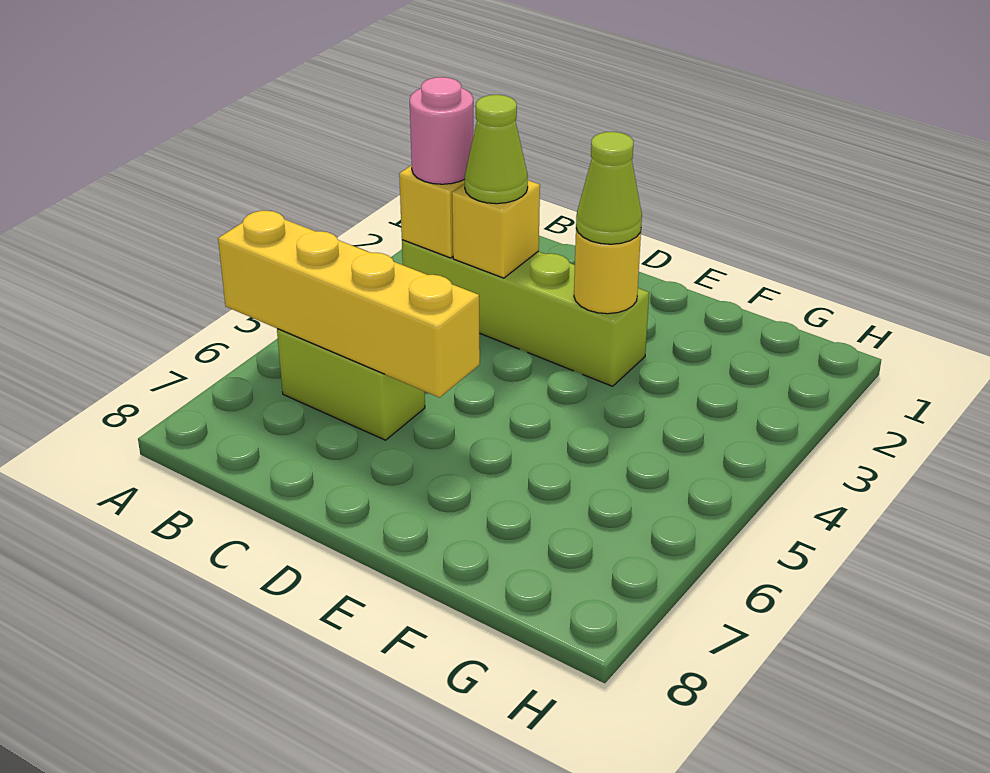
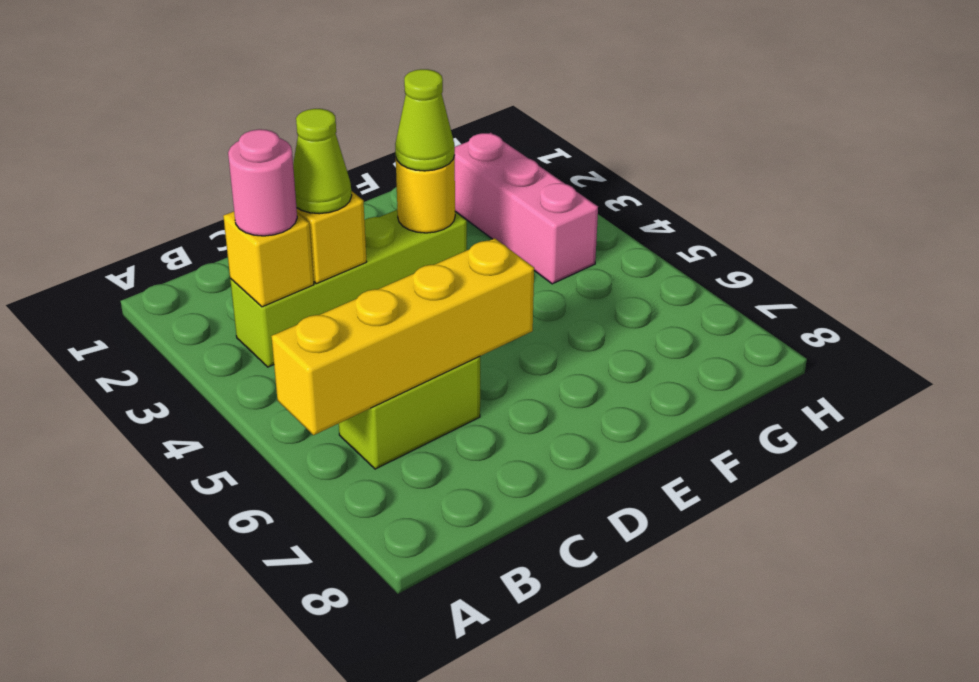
none -> pink 1x3 brick [454,133,598,284]

